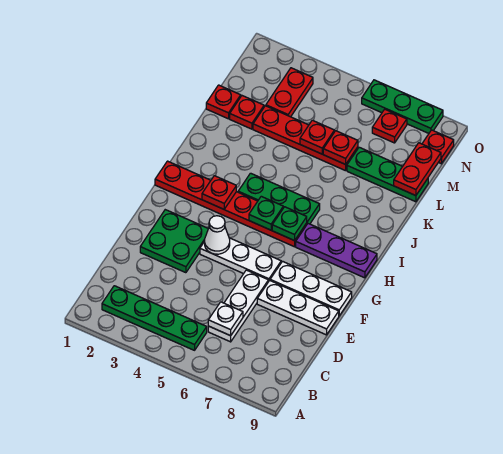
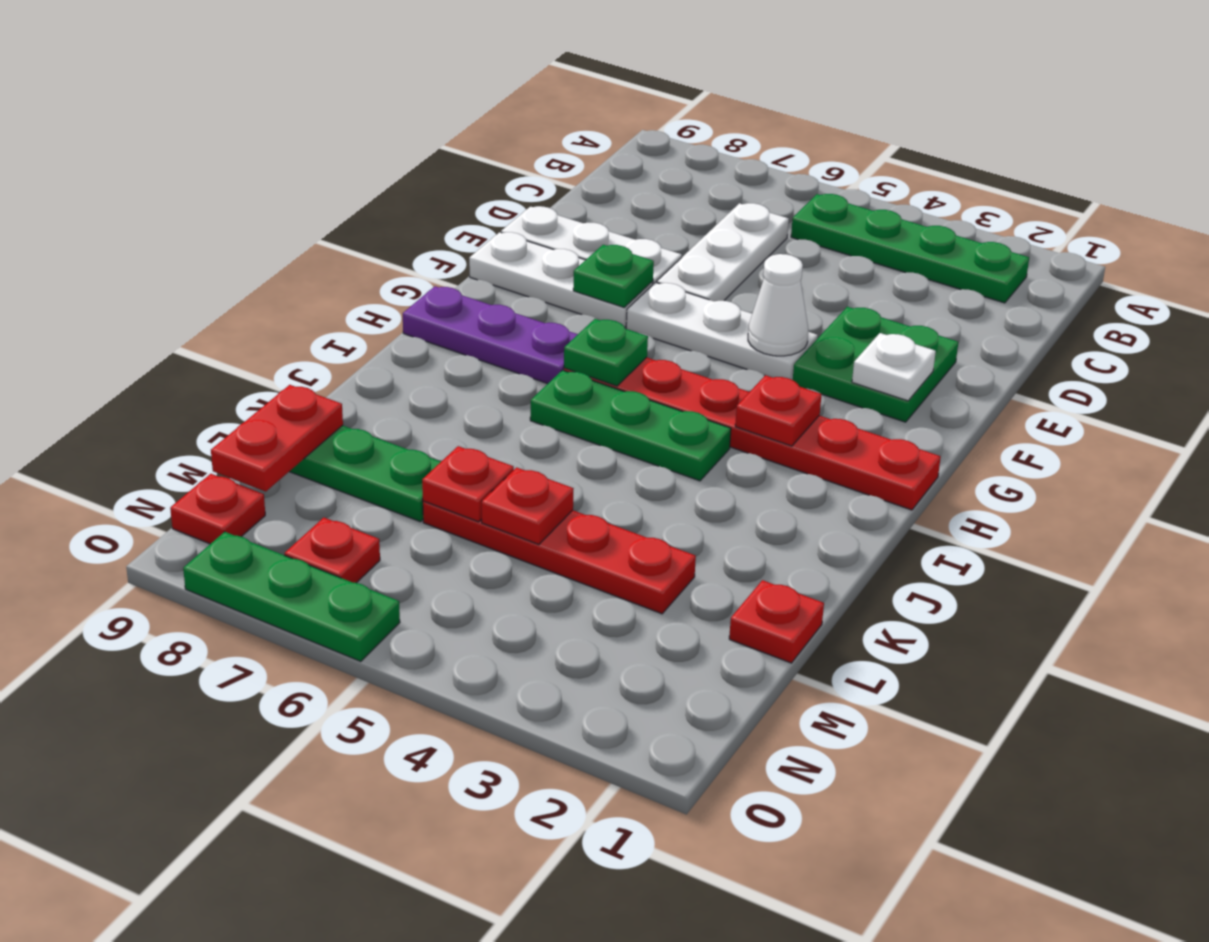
white 1x1 plate [208,302,243,336] -> white 1x1 plate moved to [852,333,936,401]
green 1x1 plate [249,196,283,230] -> green 1x1 plate moved to [573,245,654,307]
red 1x1 plate [230,96,264,129] -> none
red 1x2 plate [266,68,313,117] -> none

